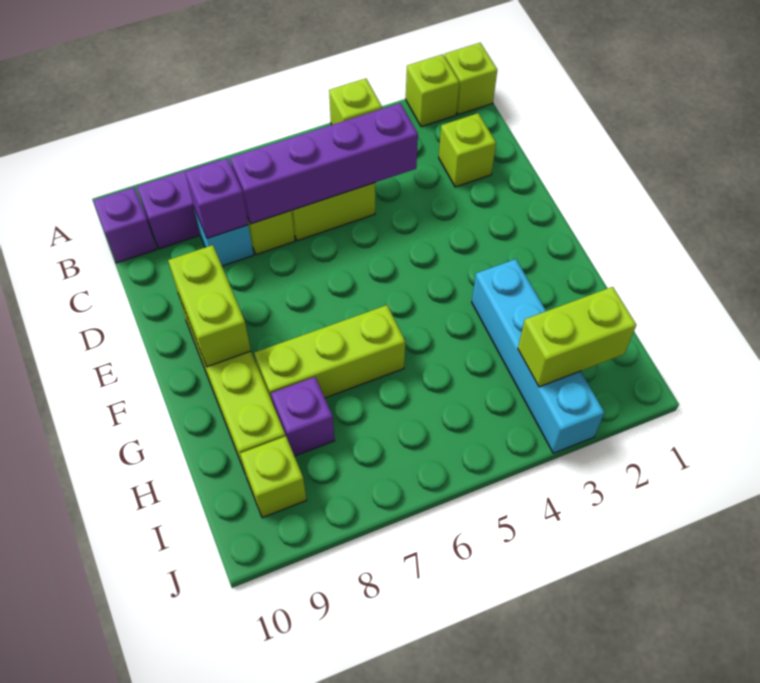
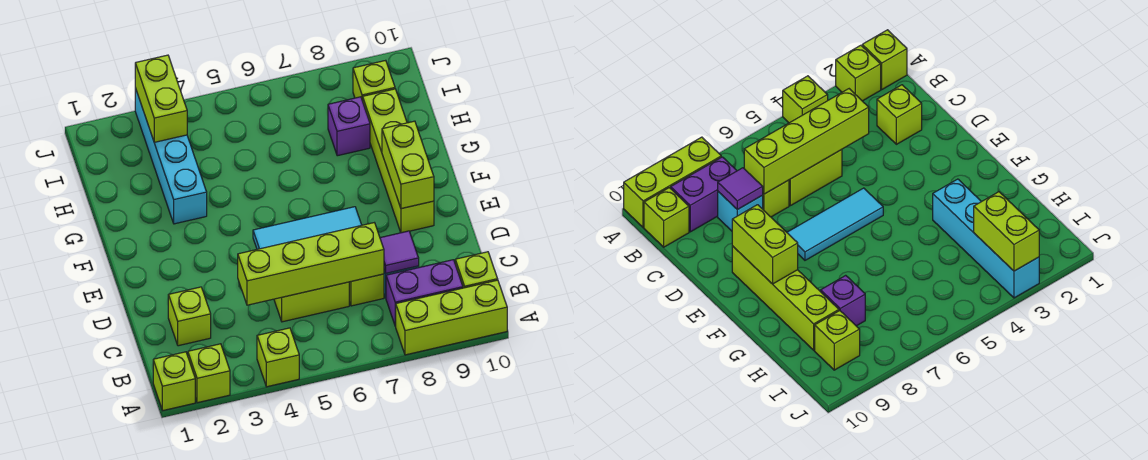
purple 1x1 brick [93,187,156,263] -> lime 1x1 brick [455,252,498,288]
purple 1x4 brick [230,103,418,224] -> lime 1x4 brick [238,223,384,305]
purple 1x1 brick [185,158,248,238] -> purple 1x1 tile [380,231,419,273]
none -> cyan 1x3 tile [253,207,361,249]
lime 1x3 brick [254,305,405,403] -> lime 1x3 brick moved to [395,280,507,355]
lime 1x2 brick [518,287,636,387] -> lime 1x2 brick turned to [135,55,187,142]

